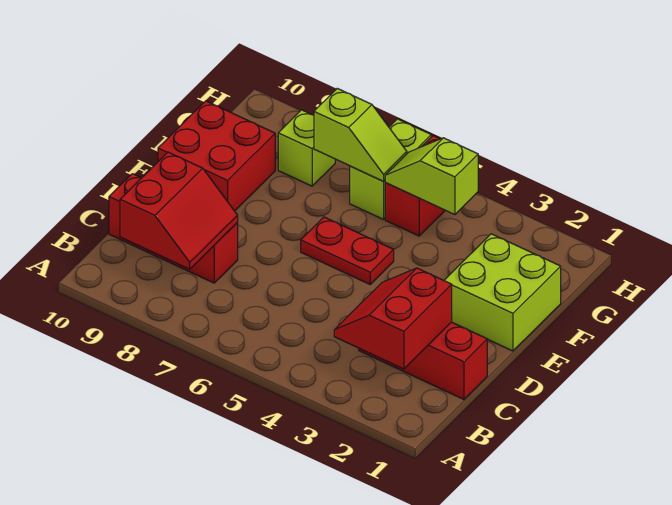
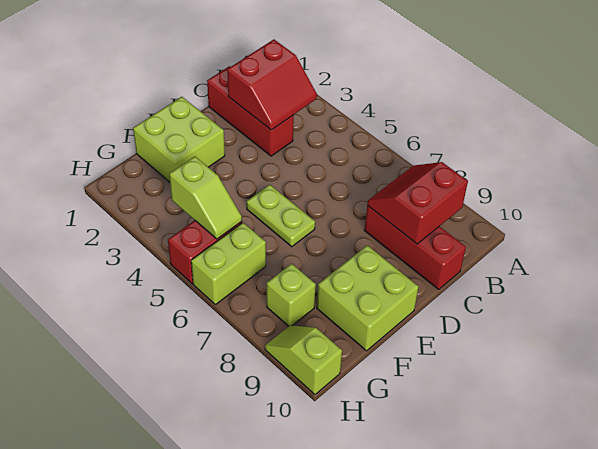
red 1x2 plate [301,217,394,284] -> lime 1x2 plate [247,185,315,247]
red 2x2 brick [158,101,275,211] -> lime 2x2 brick [317,245,418,351]
lime 1x2 slope [314,88,407,182] -> lime 1x2 slope moved to [265,325,342,394]

